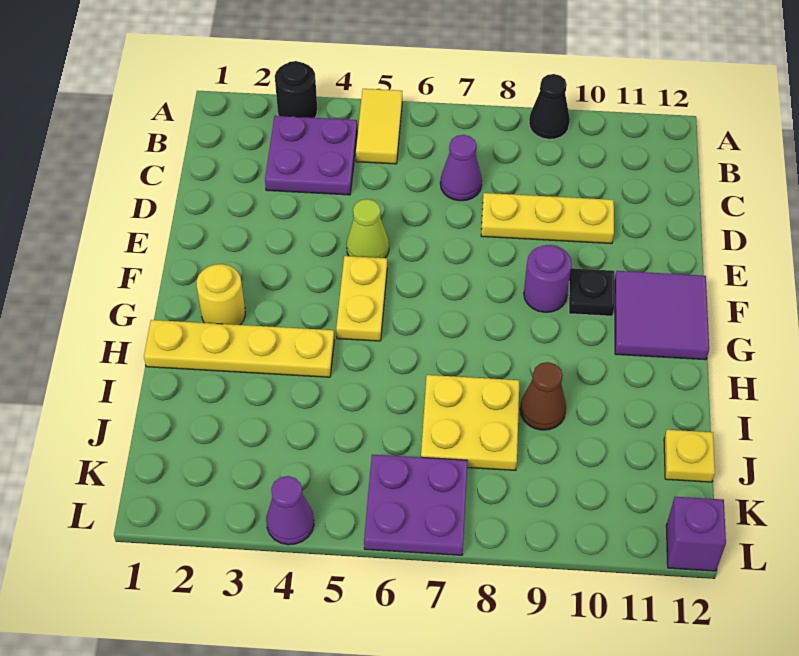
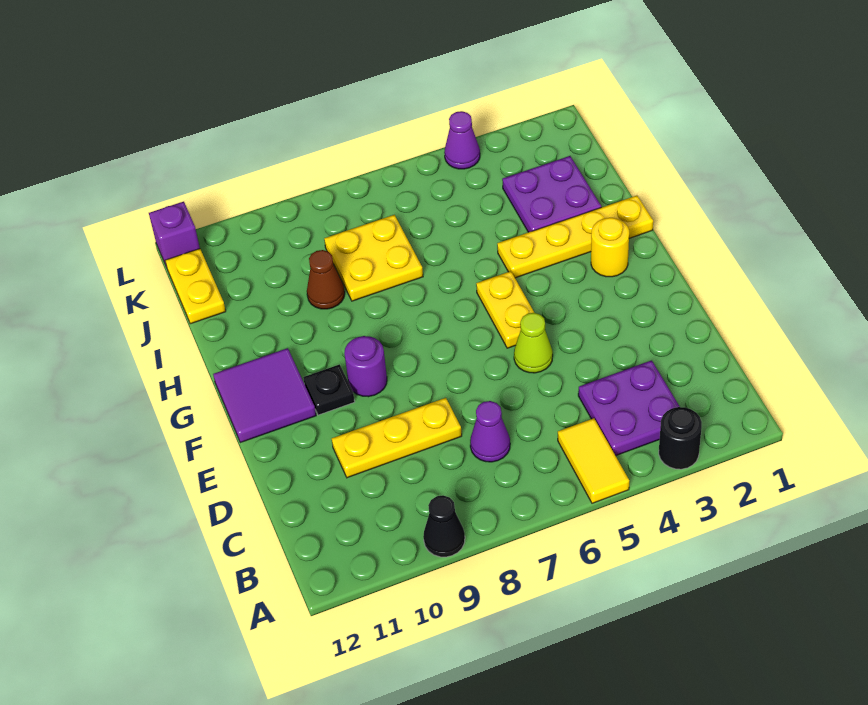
yellow 1x1 plate [664,430,715,482] -> yellow 1x2 plate [165,249,226,324]
purple 2x2 plate [364,455,468,555] -> purple 2x2 plate moved to [502,156,601,232]

